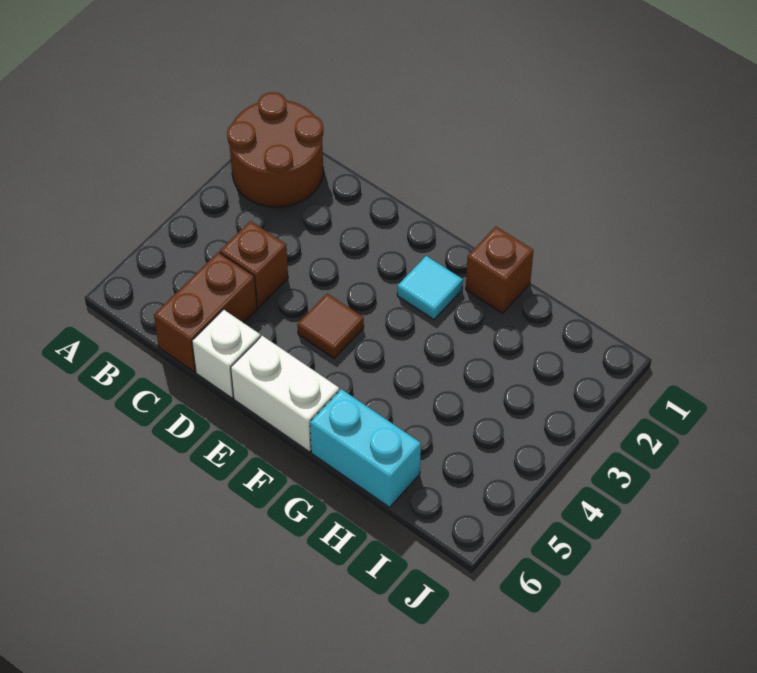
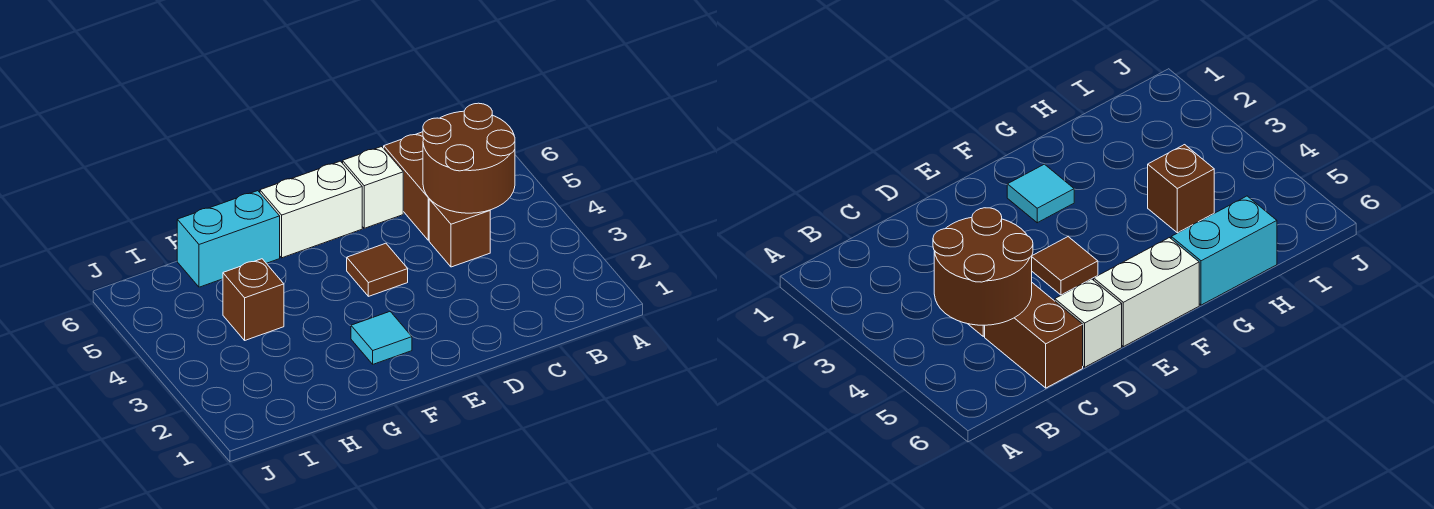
brown 2x2 round brick [227,92,324,207] -> brown 2x2 round brick moved to [423,103,515,213]
brown 1x1 brick [466,227,534,313] -> brown 1x1 brick moved to [223,259,284,340]

